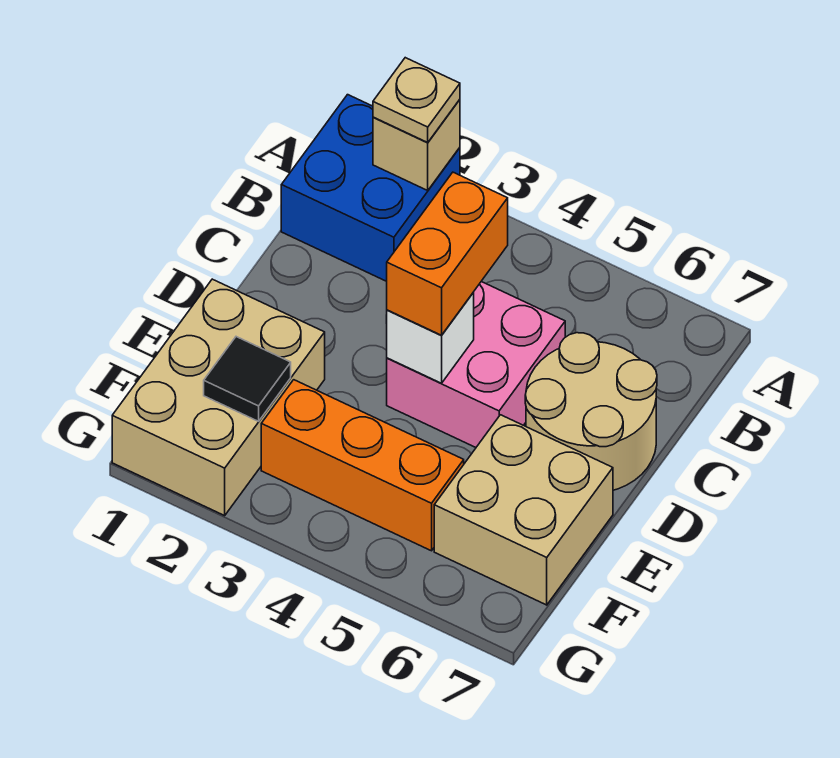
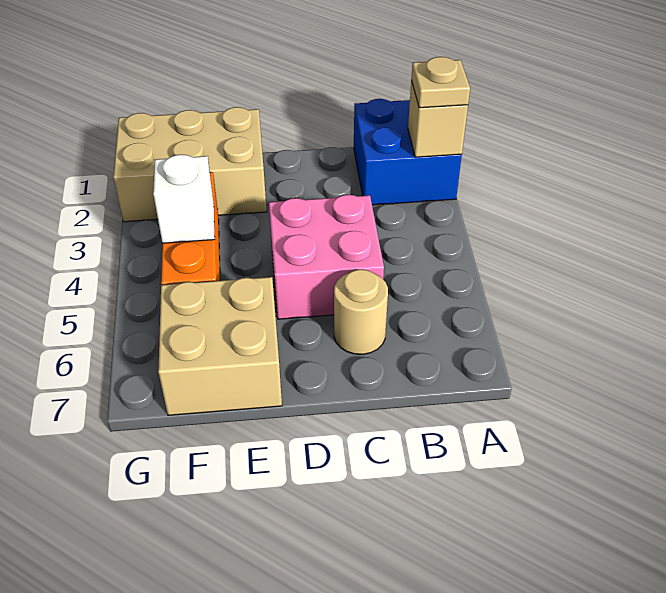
orange 1x2 brick [387,172,508,335] -> none
tan 2x2 round brick [525,333,657,490] -> tan 1x1 round brick [334,269,388,354]
white 1x1 brick [386,293,474,383] -> white 1x1 brick moved to [153,154,215,243]
black 1x1 tile [204,337,291,421] -> none

